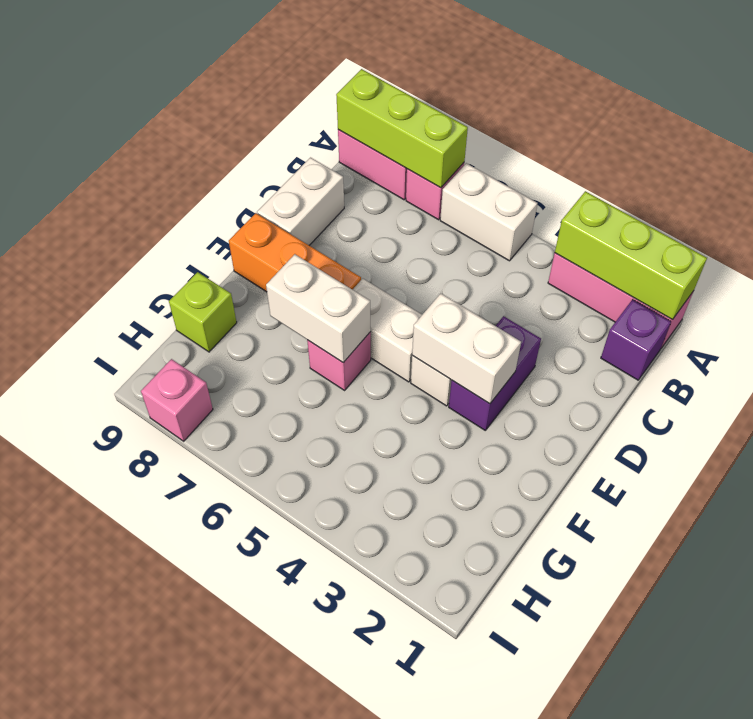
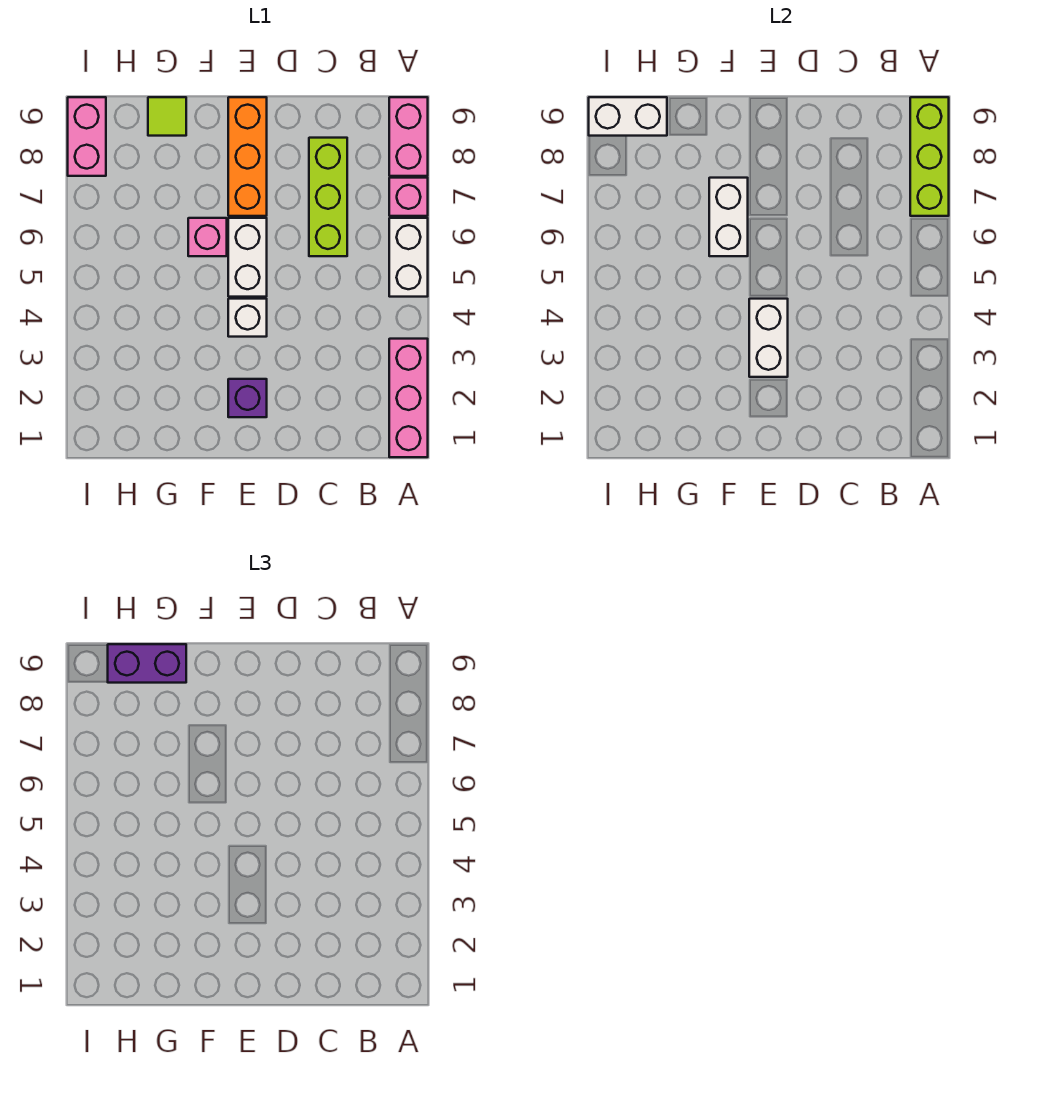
lime 1x3 brick [555,191,707,320] -> lime 1x3 brick moved to [309,138,347,256]
purple 1x1 brick [601,300,671,380] -> purple 1x1 brick moved to [228,379,267,417]
white 1x2 brick [257,158,344,245] -> white 1x2 brick moved to [589,97,667,136]
purple 1x2 brick [449,316,541,430] -> purple 1x2 brick moved to [108,644,186,683]
lime 1x1 brick [169,272,237,352] -> lime 1x1 tile [148,97,186,136]
pink 1x1 brick [141,359,213,441] -> pink 1x2 brick [68,97,106,176]

